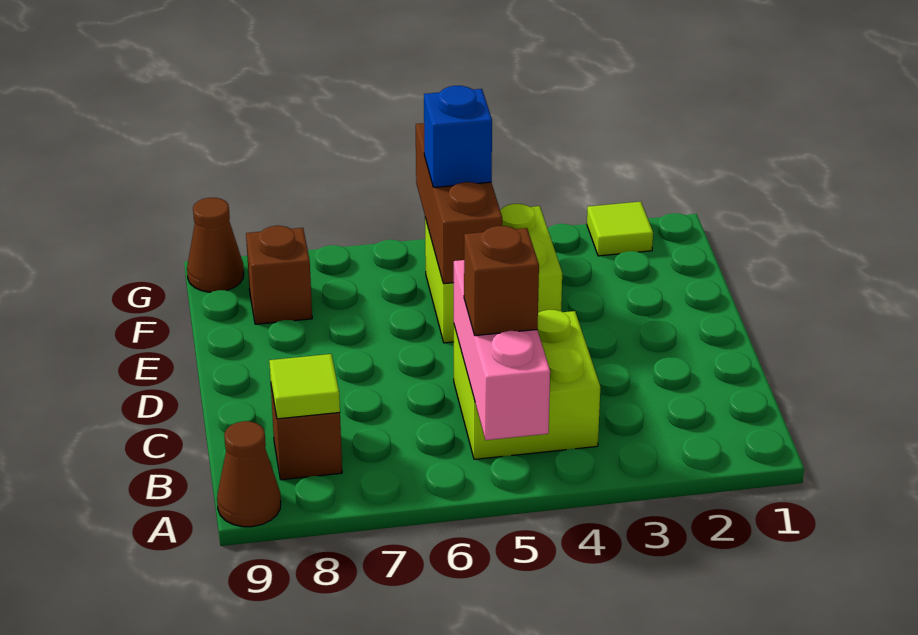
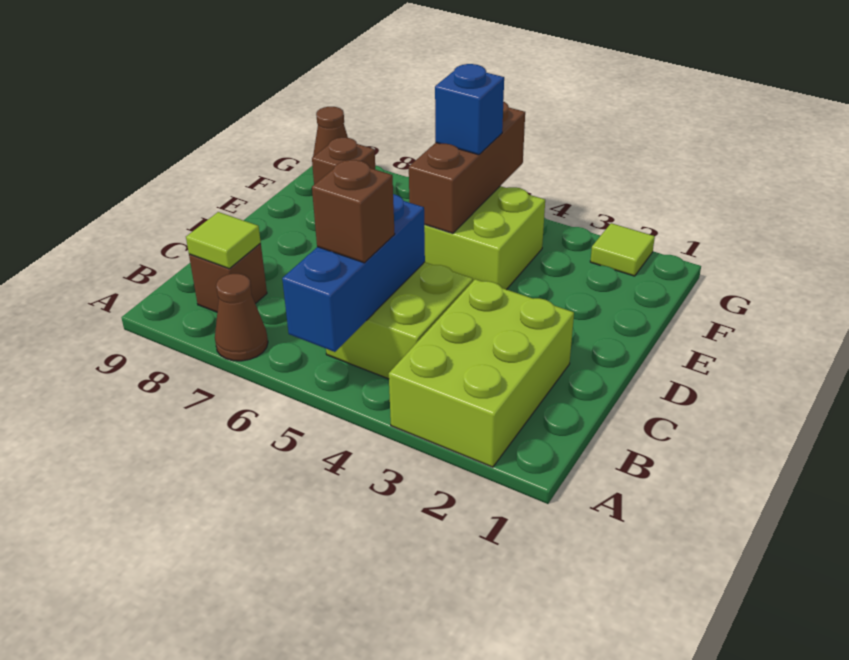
none -> lime 2x3 brick [389,279,574,467]
pink 1x3 brick [454,260,550,440] -> blue 1x3 brick [282,194,425,352]
brown 1x1 cone [217,421,281,527] -> brown 1x1 cone moved to [215,274,268,361]

